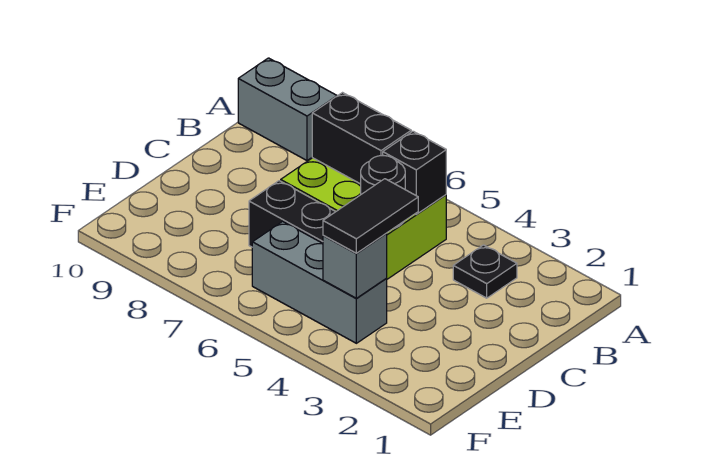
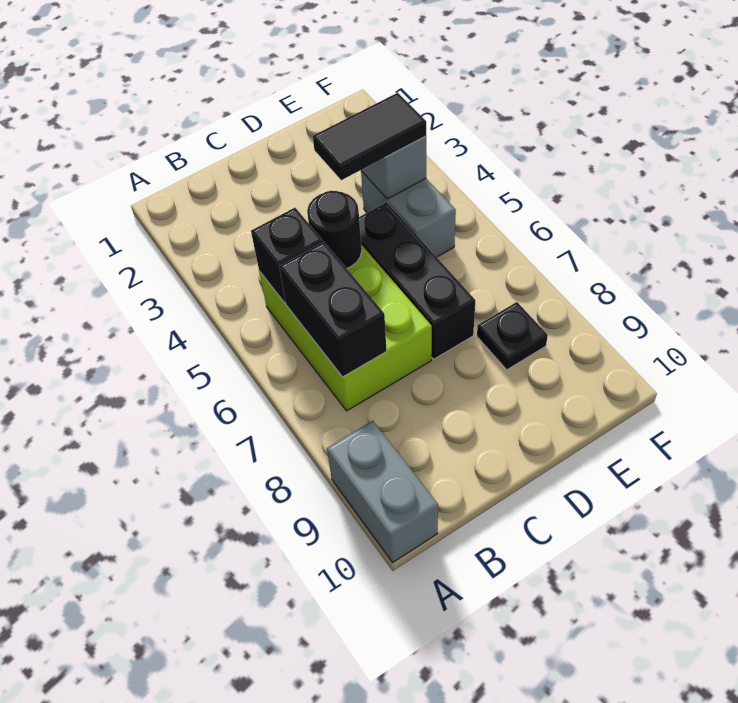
black 1x1 plate [453,245,517,298] -> black 1x1 plate moved to [477,302,548,370]
grey 1x3 brick [252,221,387,343] -> grey 1x2 brick [361,171,456,257]

